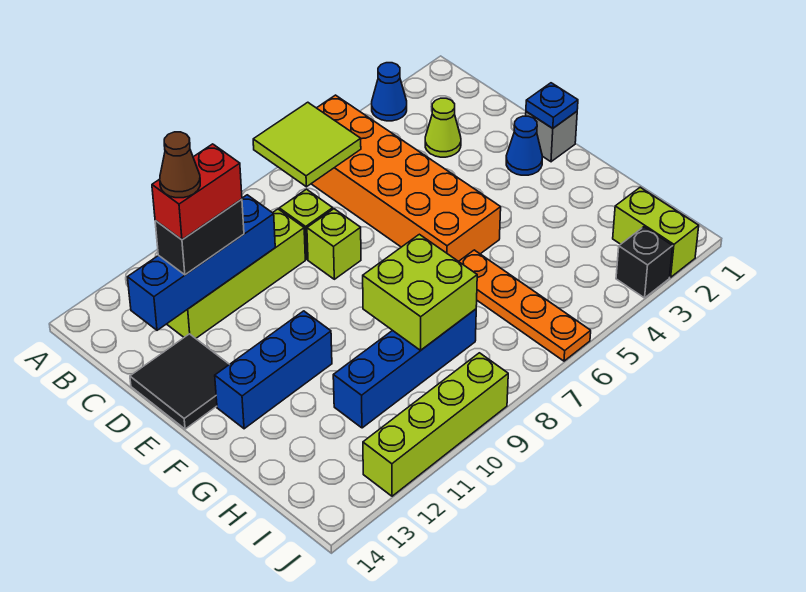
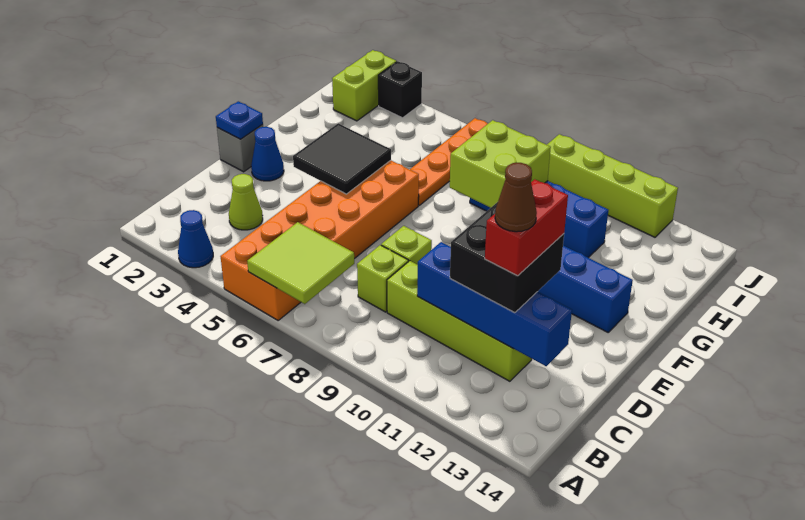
black 1x2 brick [155,199,244,275] -> black 2x2 brick [450,202,564,313]
red 1x2 brick [152,144,242,240] -> red 1x2 brick turned to [485,179,568,276]
black 2x2 tile [130,334,229,429] -> black 2x2 tile moved to [293,124,391,194]

